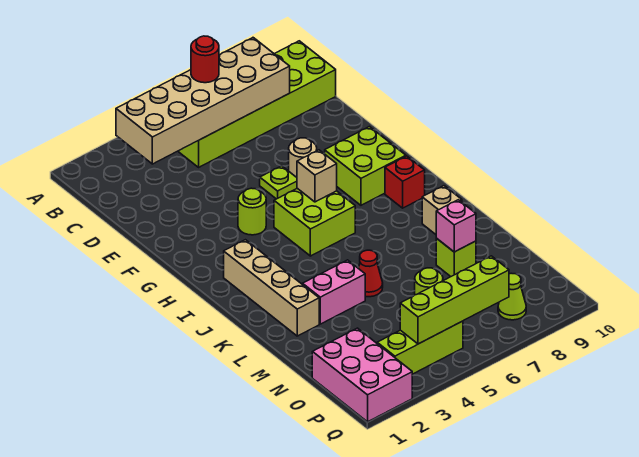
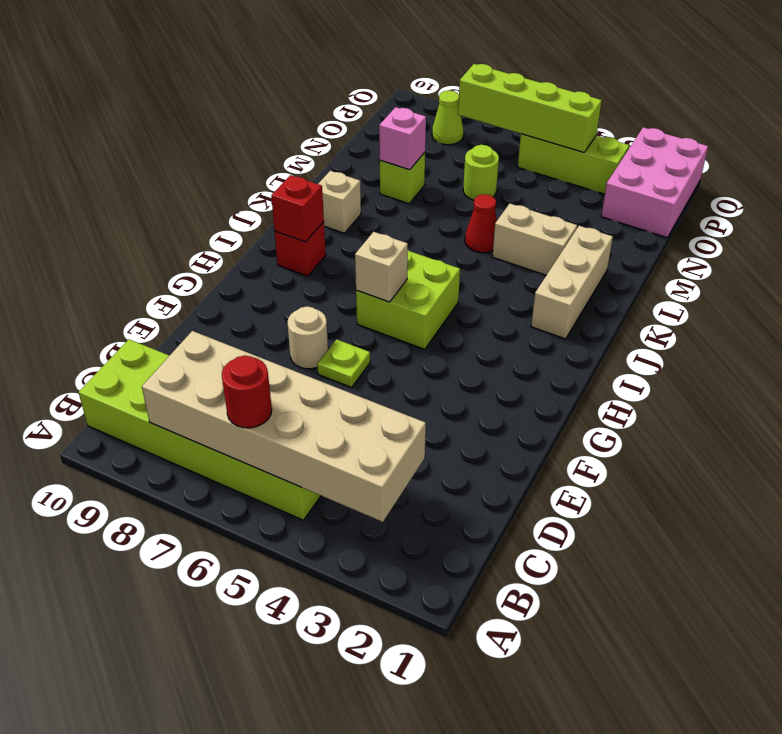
lime 1x1 round brick [238,188,266,235] -> none
lime 2x2 brick [325,127,406,205] -> none
tan 1x4 brick [224,240,319,336] -> tan 1x3 brick [531,226,613,339]
none -> red 1x1 brick [271,175,324,242]
pink 1x2 brick [303,260,365,324] -> tan 1x2 brick [492,204,577,275]

